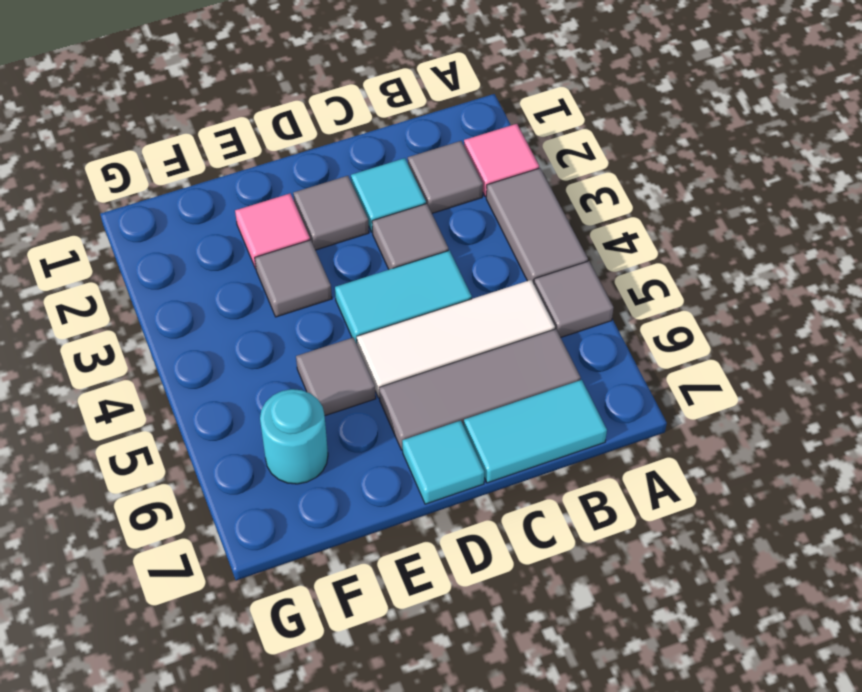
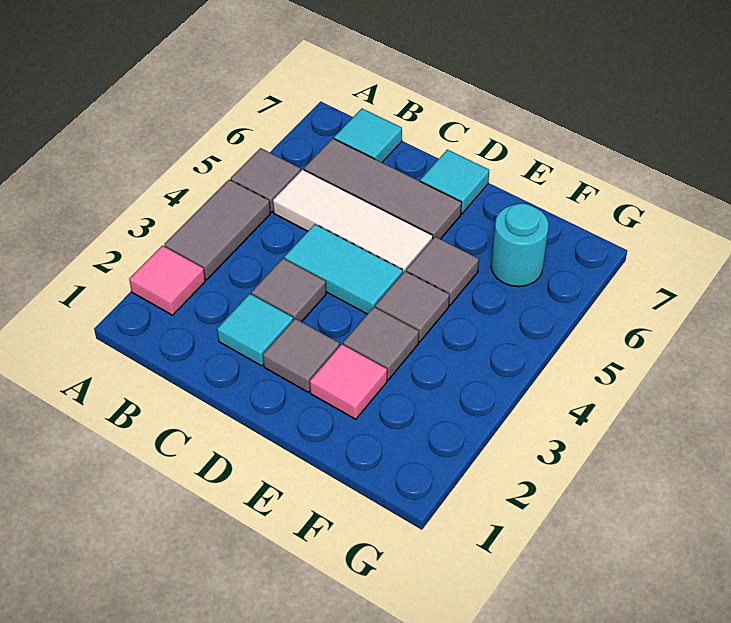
grey 1x1 tile [408,141,483,213] -> grey 1x1 tile moved to [375,271,449,342]
cyan 1x2 tile [464,380,607,483] -> cyan 1x1 tile [334,109,402,162]

